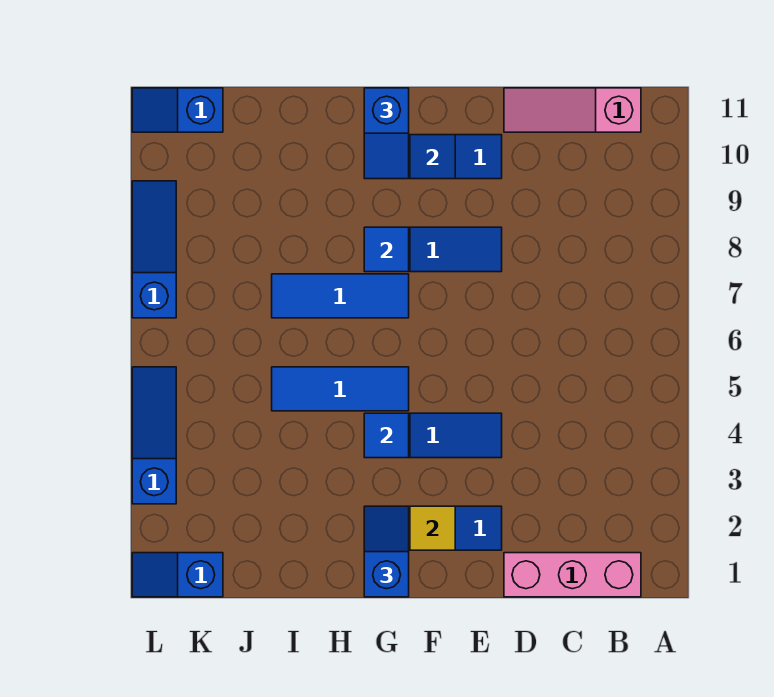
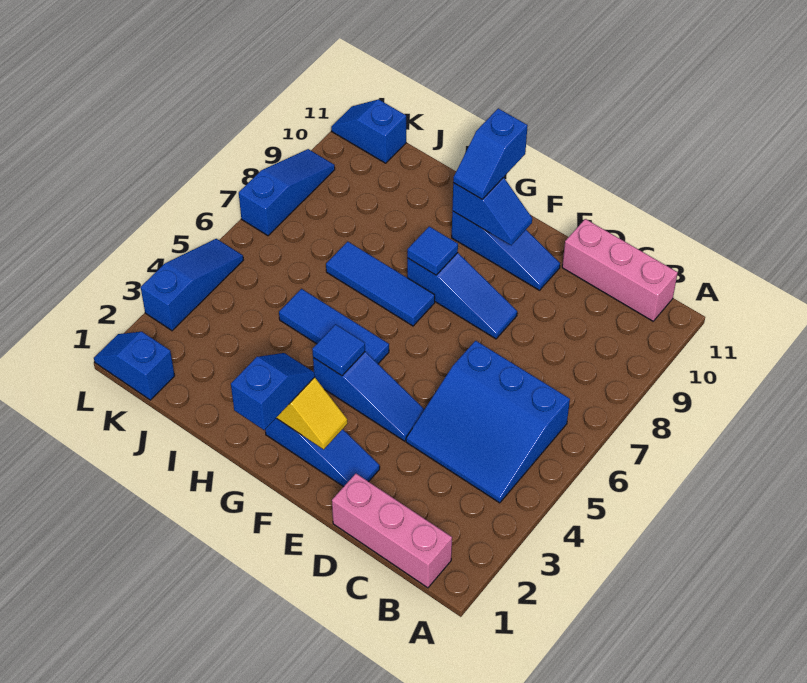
none -> blue 3x3 slope [406,341,570,503]
pink 1x3 slope [504,88,641,132] -> pink 1x3 brick [562,219,678,321]

